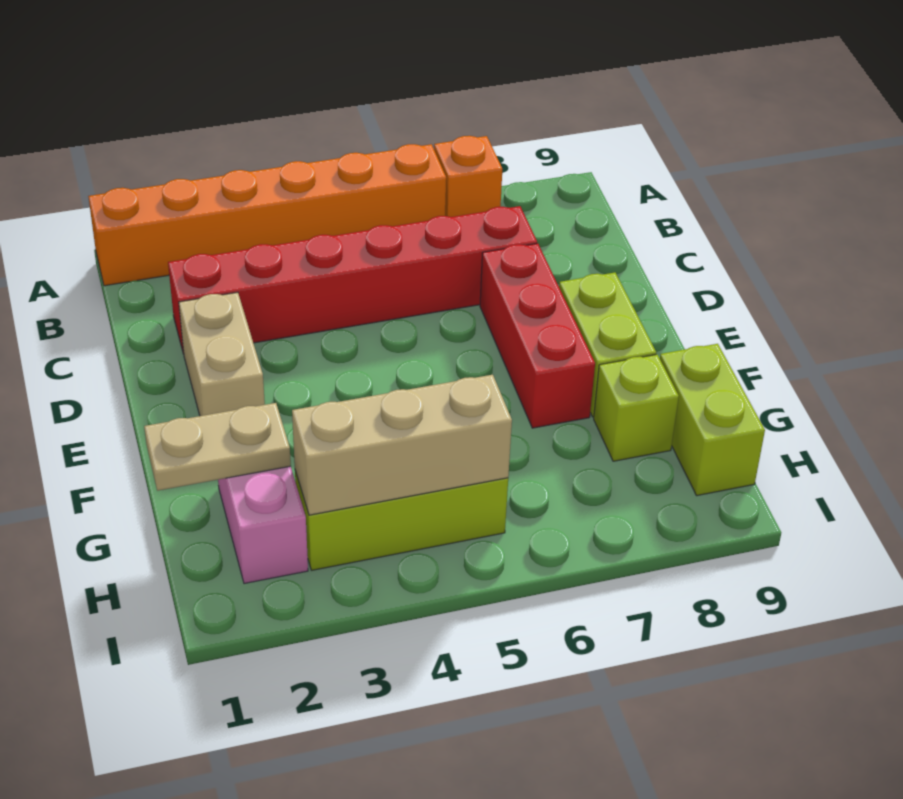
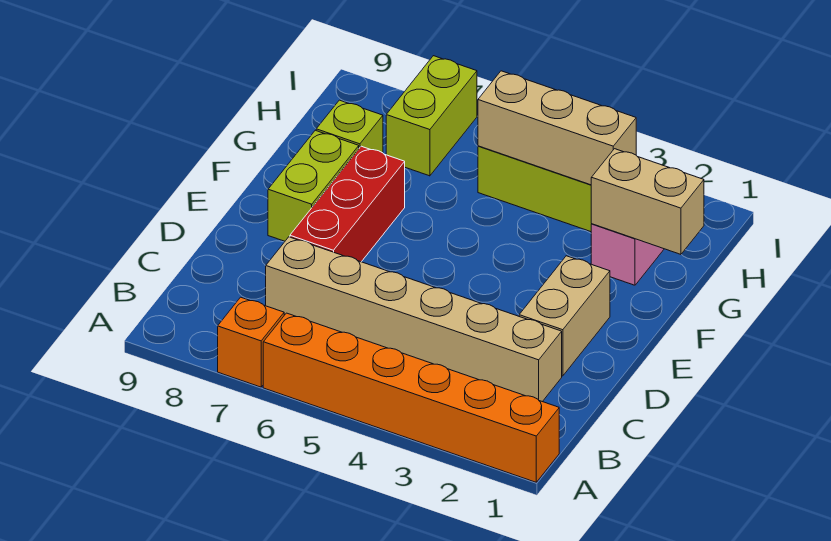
red 1x6 brick [168,206,537,354] -> tan 1x6 brick [266,237,562,402]
tan 1x2 plate [144,403,291,491] -> tan 1x2 brick [591,149,704,254]
lime 1x2 brick [660,344,765,496] -> lime 1x2 brick moved to [386,56,477,176]

